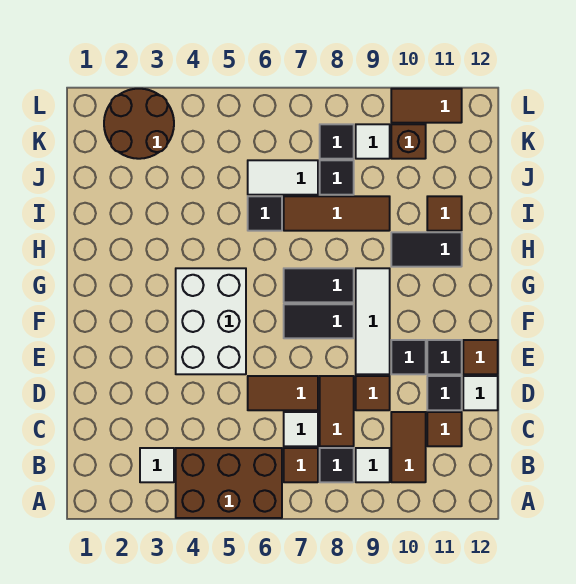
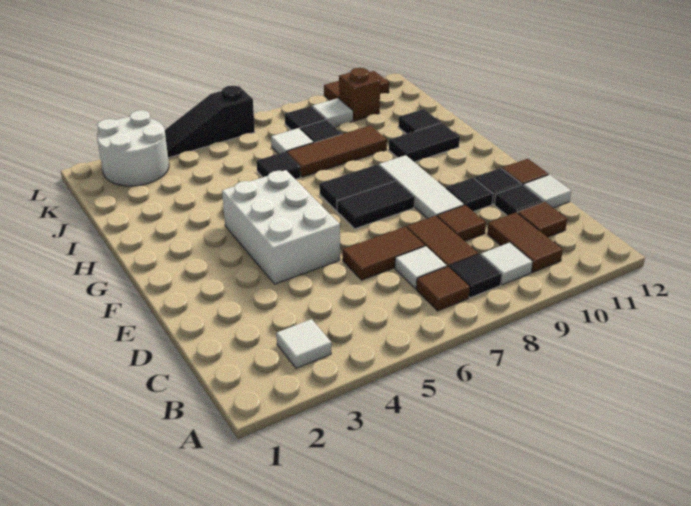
brown 2x3 brick [176,448,282,518] -> none
brown 1x1 tile [427,196,462,231] -> black 1x1 tile [398,109,441,134]
white 1x2 tile [248,160,318,195] -> white 1x1 tile [271,128,313,154]
brown 2x2 round brick [104,89,174,159] -> white 2x2 round brick [97,110,169,186]
none -> black 1x3 slope [165,86,255,158]

